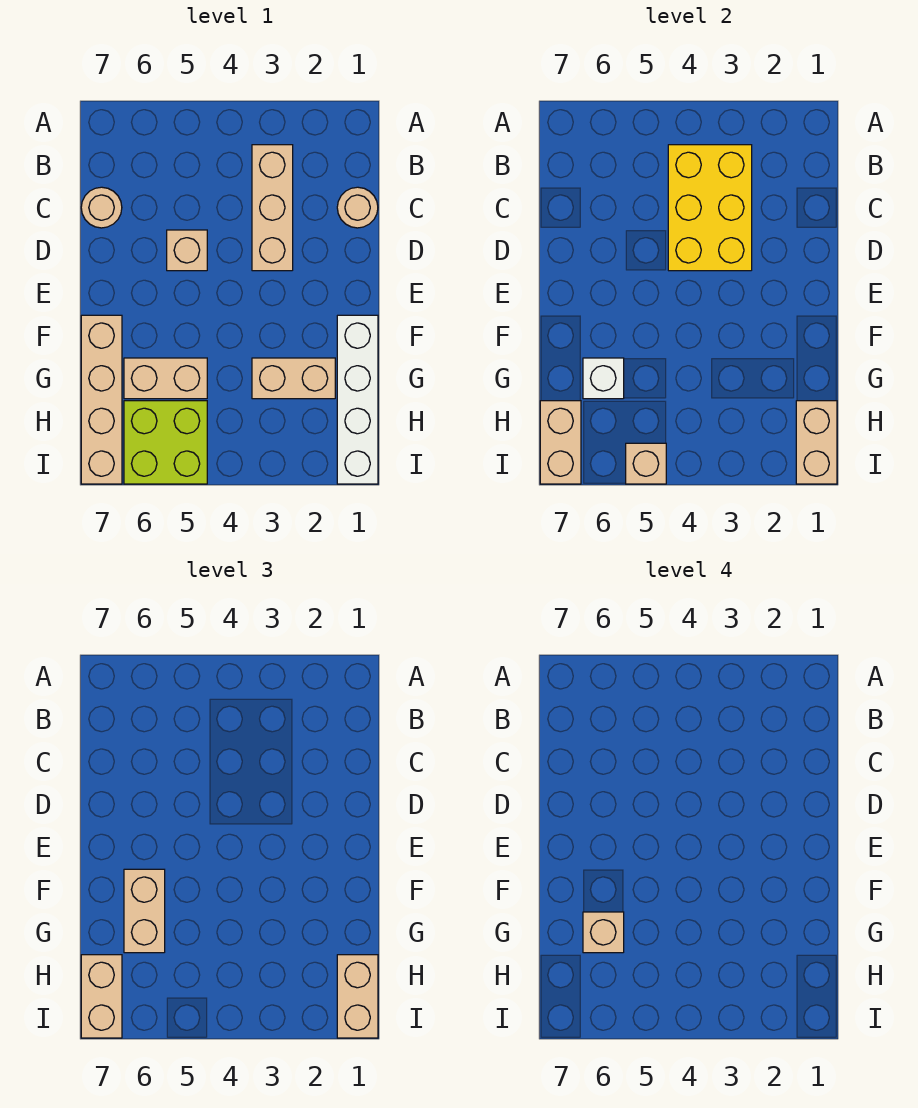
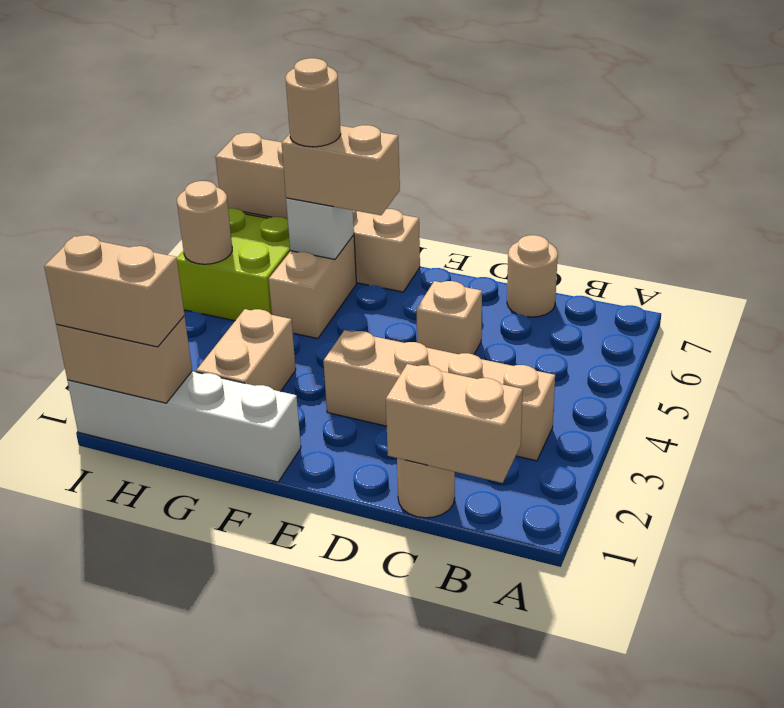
tan 1x3 brick [252,145,293,271] -> tan 1x4 brick [324,330,555,461]
yellow 2x3 brick [668,145,752,271] -> none
tan 1x1 brick [583,912,624,953] -> tan 1x1 round brick [285,58,341,147]
tan 1x2 brick [81,955,122,1038] -> tan 1x2 brick moved to [386,364,523,483]
tan 1x1 brick [626,443,666,484] -> tan 1x1 round brick [177,181,232,264]

